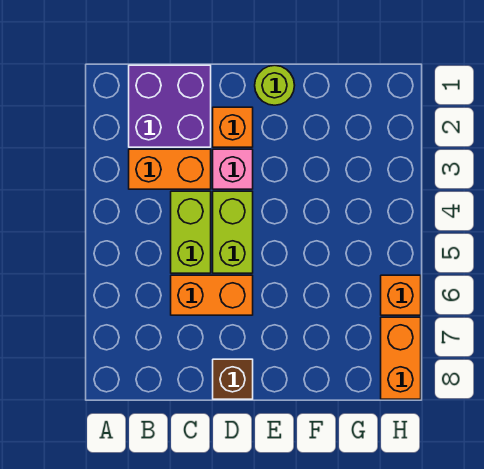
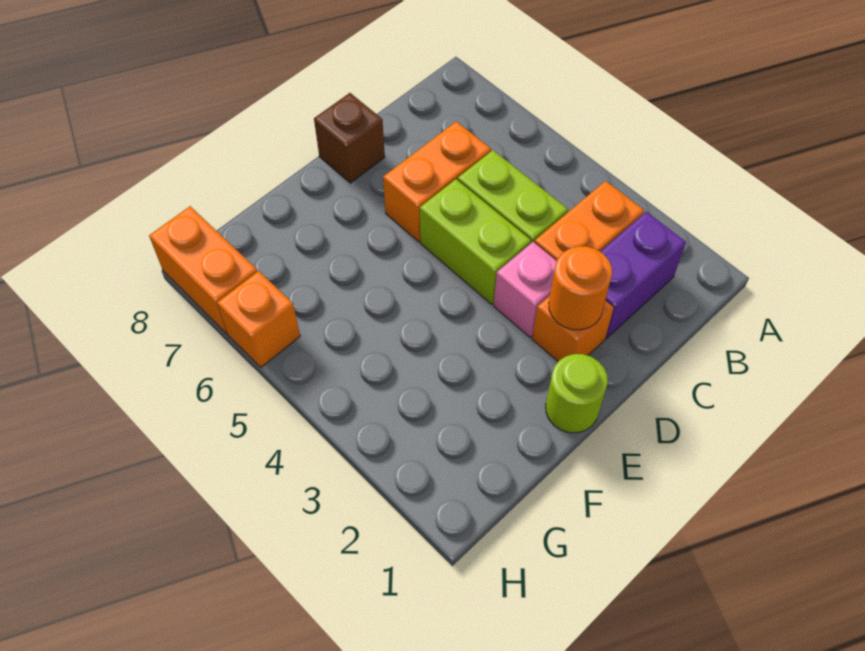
purple 2x2 brick [129,65,211,147] -> purple 1x2 brick [600,212,686,338]
none -> orange 1x1 round brick [549,246,612,330]

